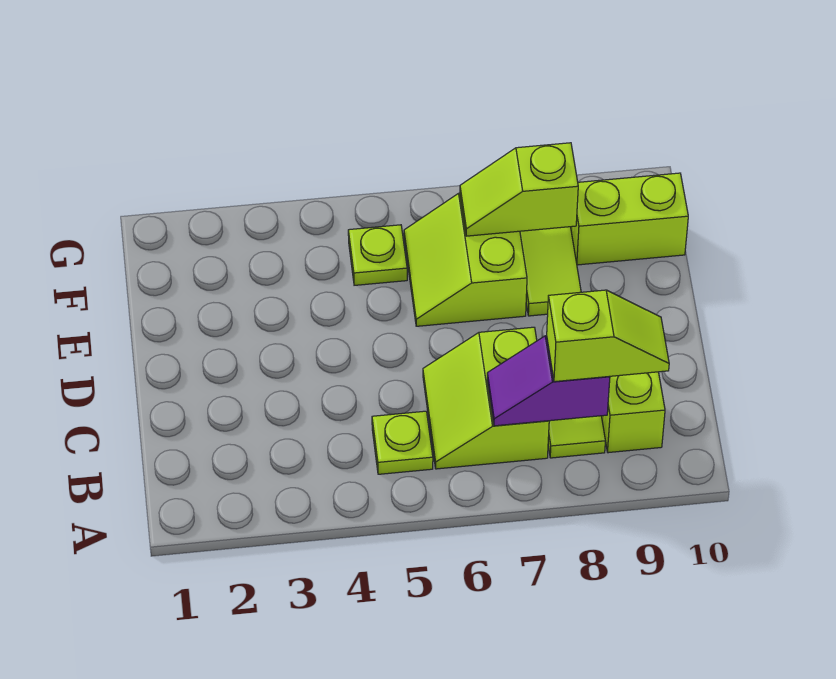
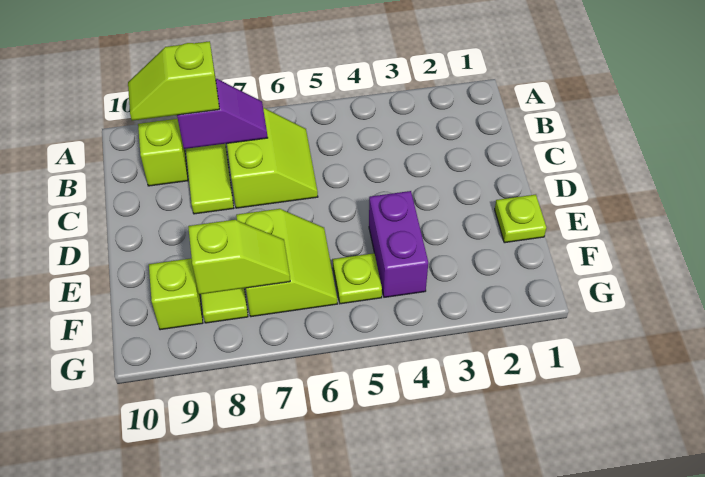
lime 1x1 plate [372,411,433,474] -> lime 1x1 plate moved to [495,195,546,243]
none -> purple 1x2 brick [369,191,428,297]
lime 1x2 brick [571,173,688,265] -> lime 1x1 brick [149,258,203,330]

